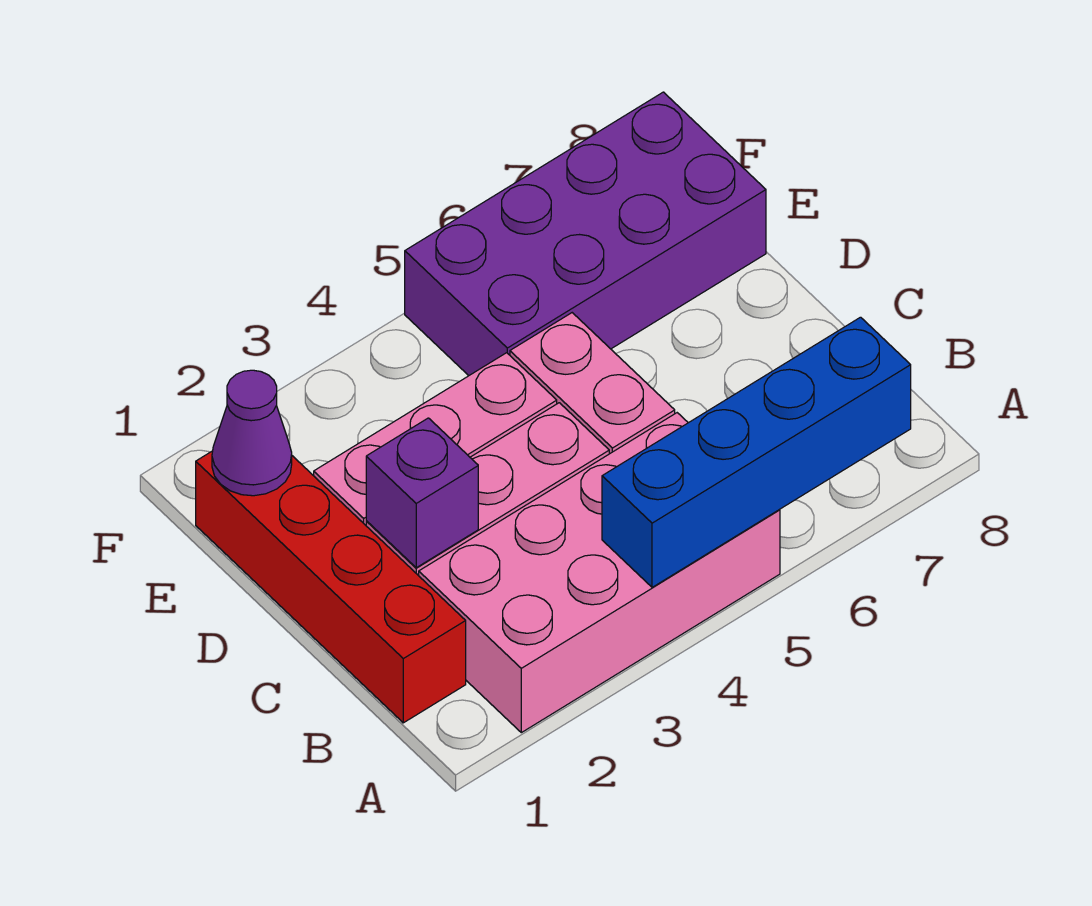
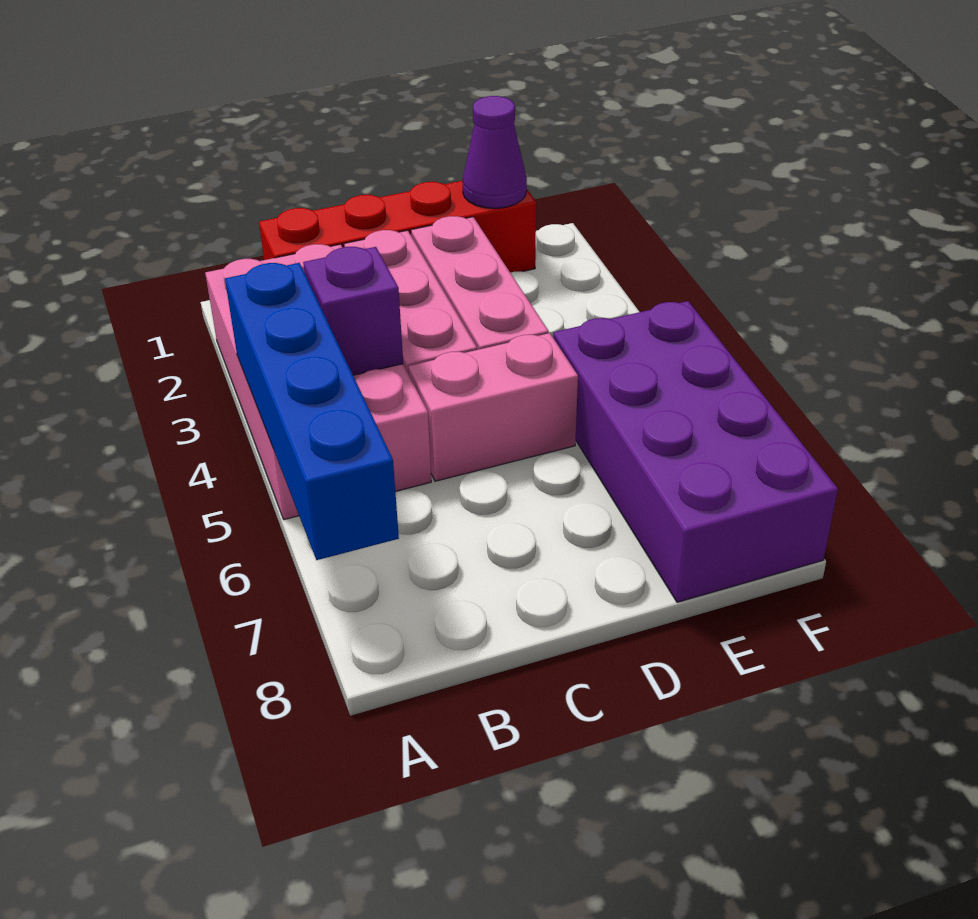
purple 1x1 brick [366,418,478,568] -> purple 1x1 brick moved to [303,247,403,375]

